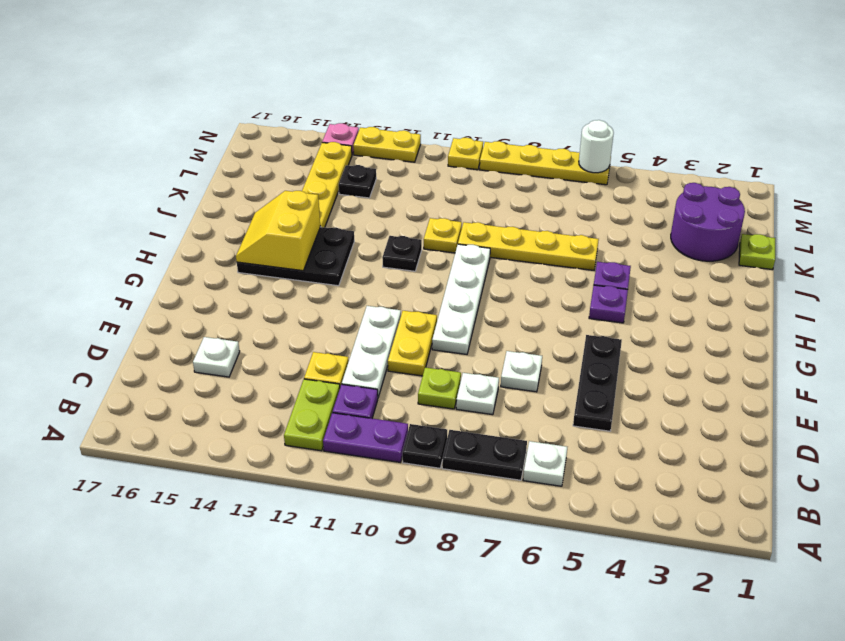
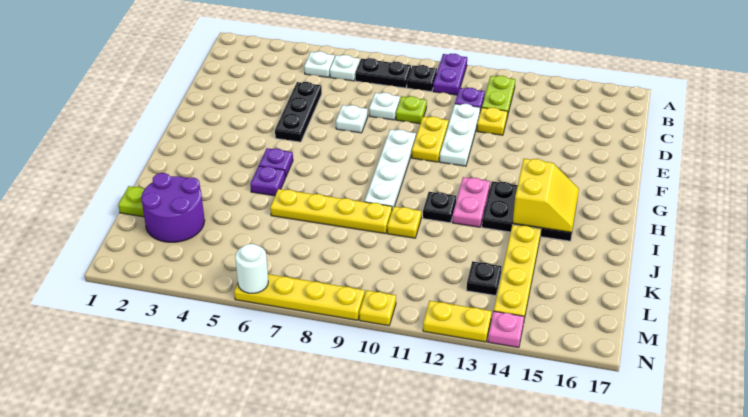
purple 1x2 plate [323,413,408,462] -> purple 1x2 plate turned to [433,54,467,95]
white 1x1 plate [193,337,240,377] -> white 1x1 plate moved to [304,51,335,77]
none -> pink 1x2 plate [452,177,490,227]

